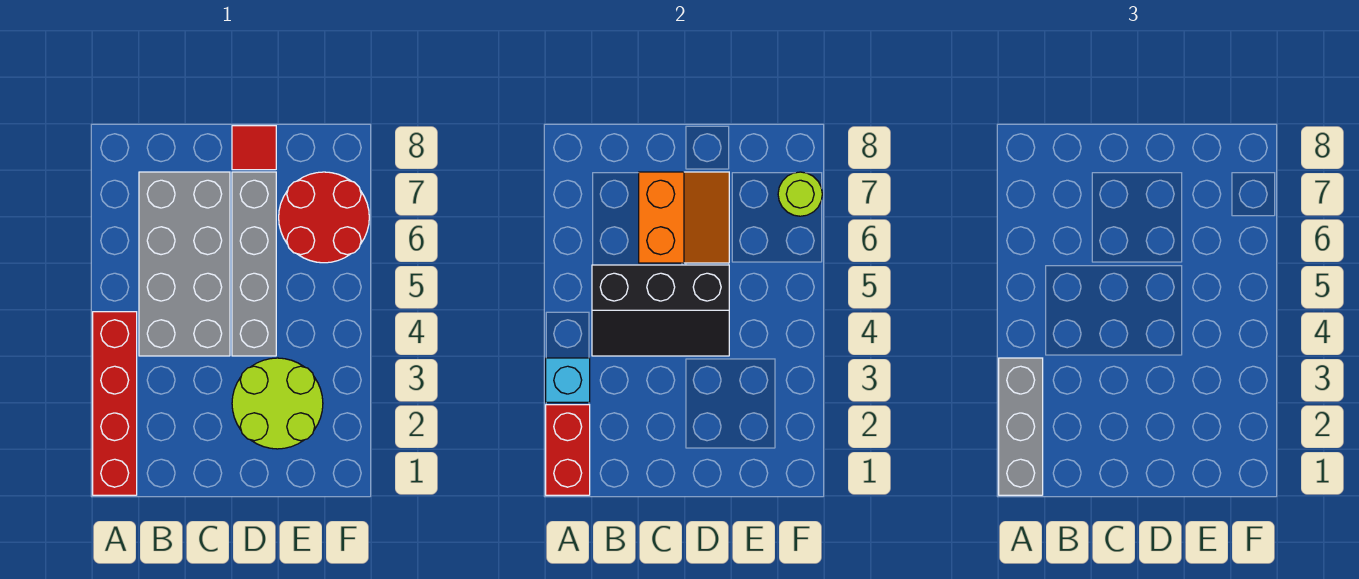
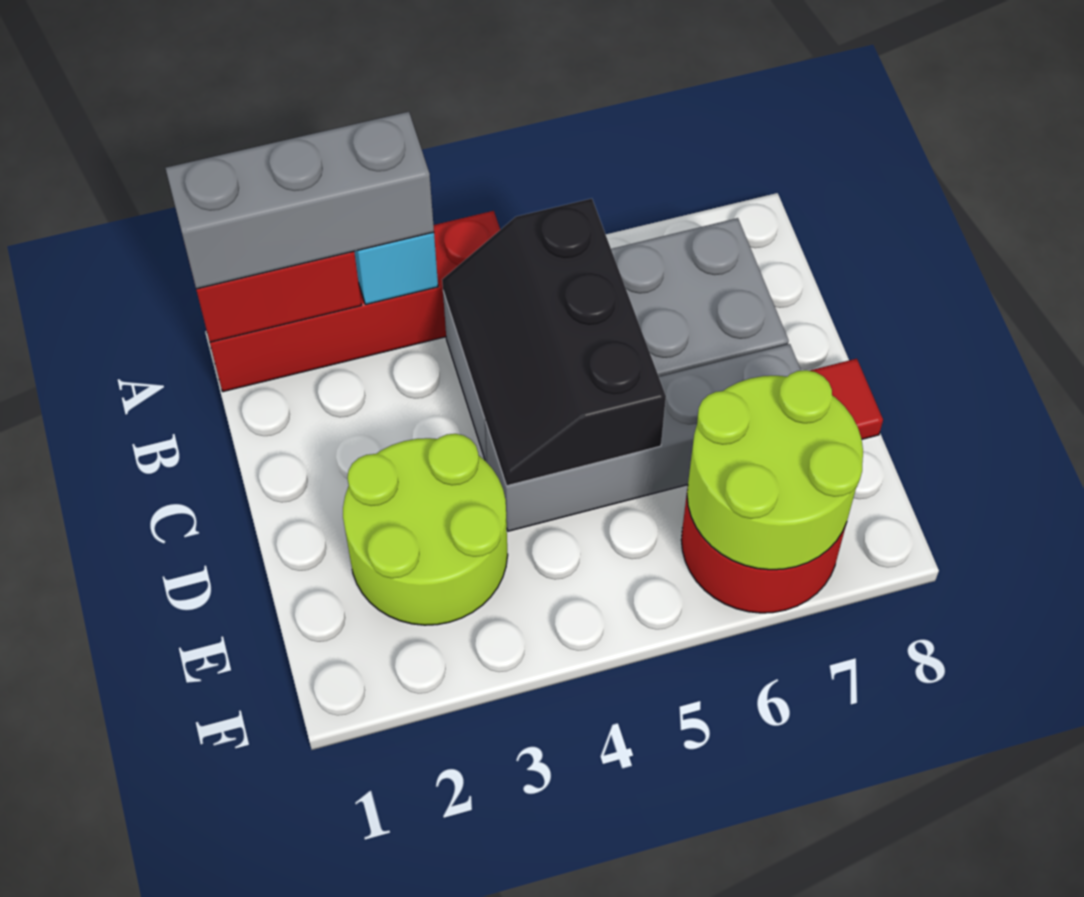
orange 2x2 slope [639,172,729,263] -> none
lime 1x1 round brick [778,172,822,216] -> lime 2x2 round brick [687,370,863,570]

